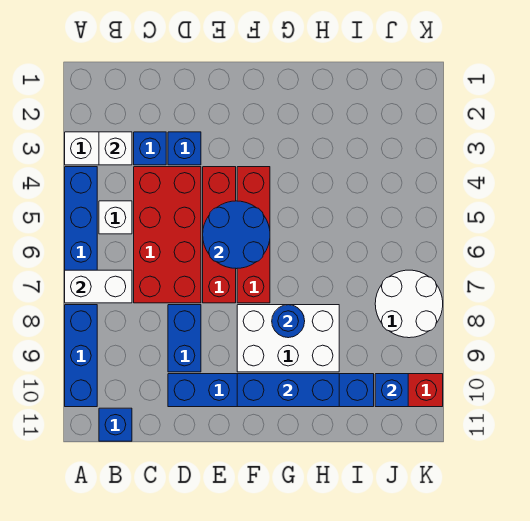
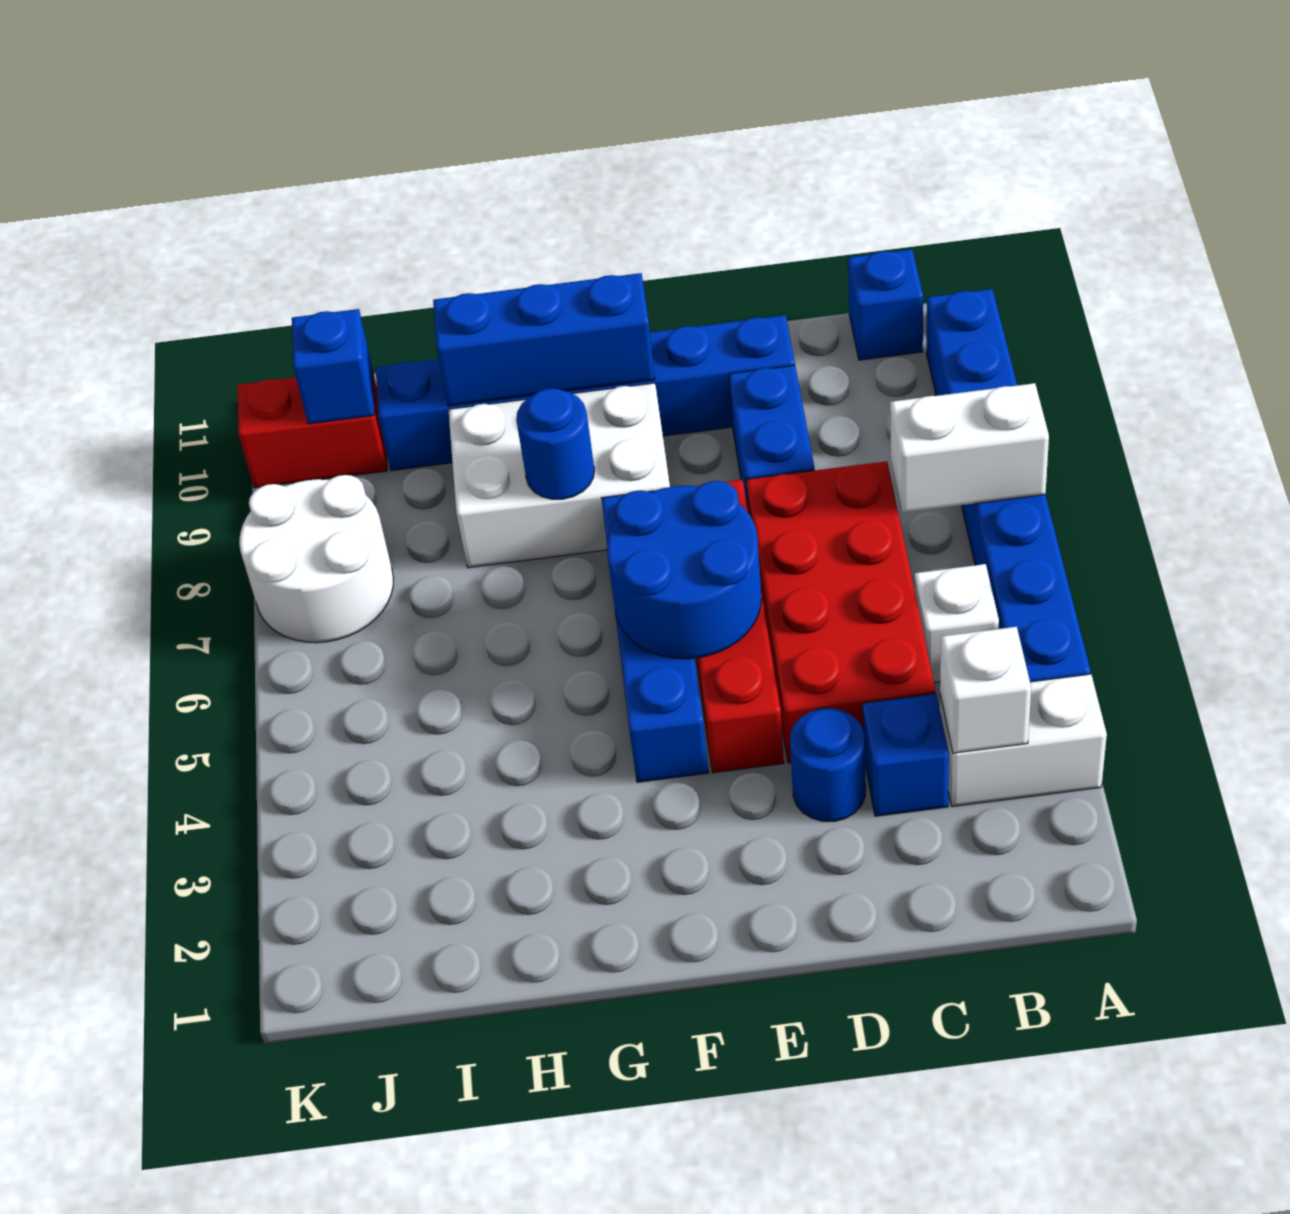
blue 1x1 brick [168,132,201,165] -> blue 1x1 round brick [790,708,866,821]
red 1x4 brick [237,167,270,303] -> blue 1x4 brick [601,491,709,782]

